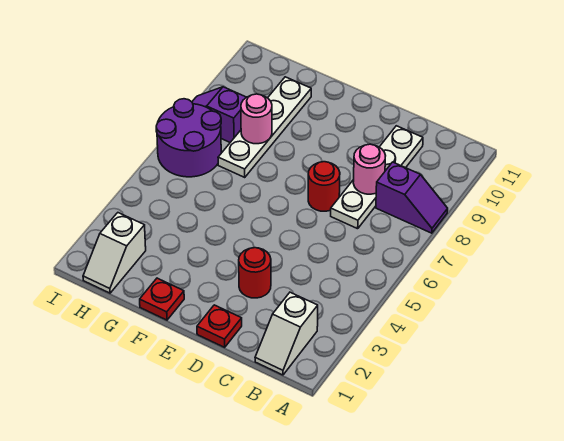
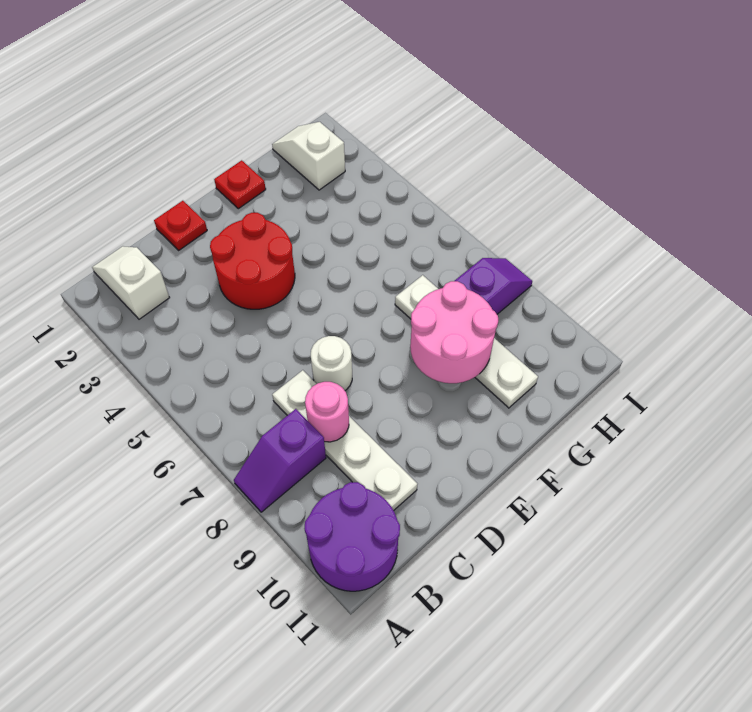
red 1x1 round brick [239,248,271,298] -> red 2x2 round brick [210,213,295,309]
red 1x1 round brick [308,162,340,211] -> white 1x1 round brick [311,336,352,390]
pink 1x1 round brick [241,94,272,144] -> pink 2x2 round brick [410,281,498,383]
purple 2x2 round brick [156,99,221,177] -> purple 2x2 round brick moved to [304,482,400,591]

